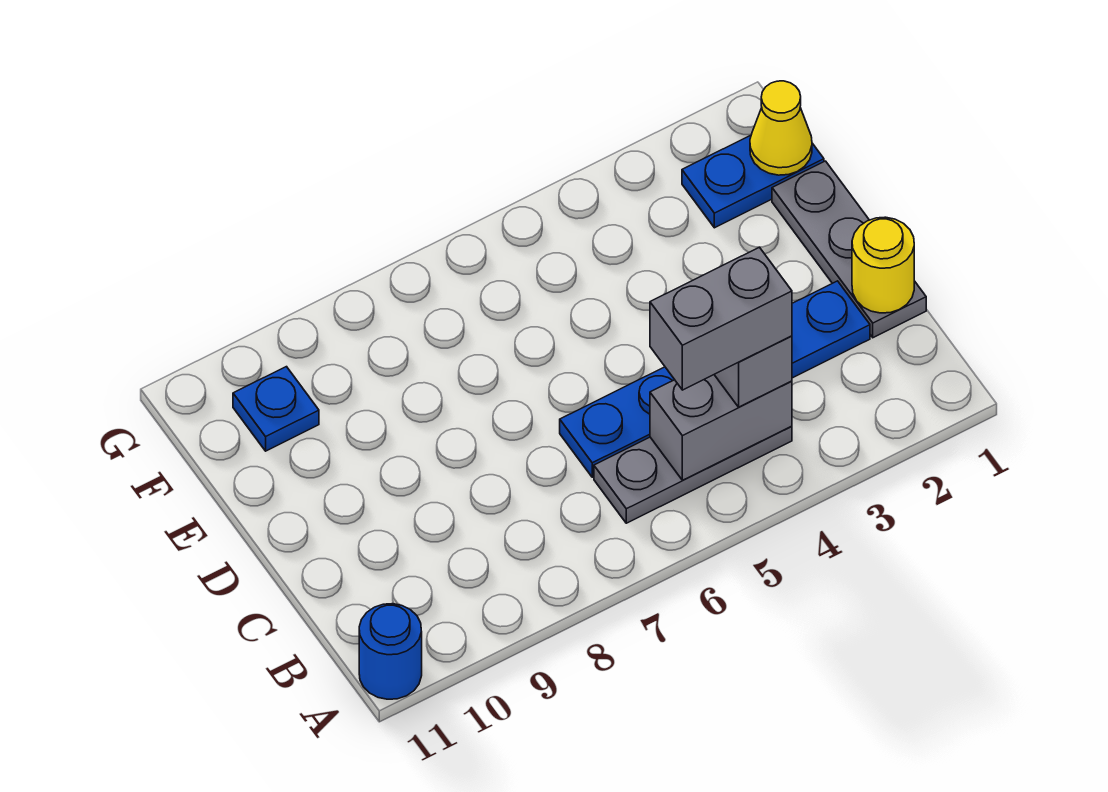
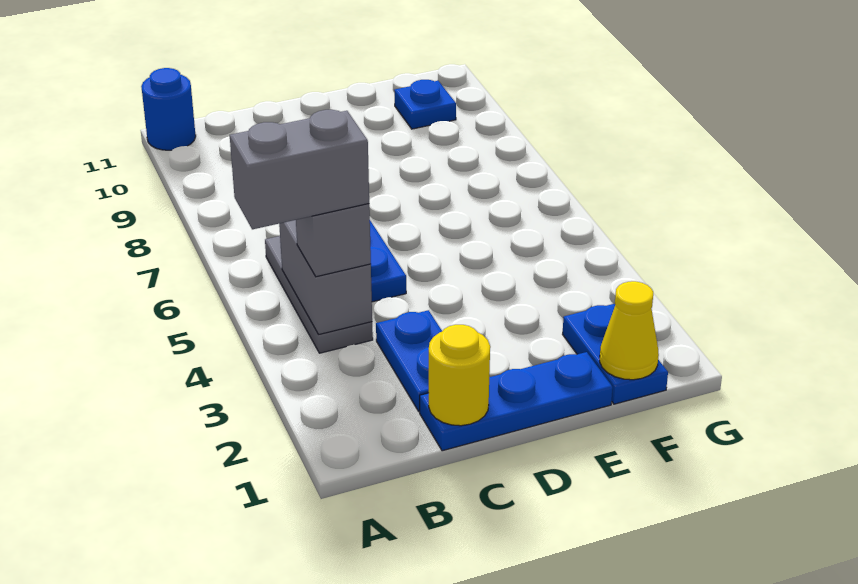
grey 1x2 brick [650,247,792,390] -> grey 1x2 brick turned to [230,110,369,229]
grey 1x3 plate [772,161,926,338] -> blue 1x3 plate [420,352,613,451]

